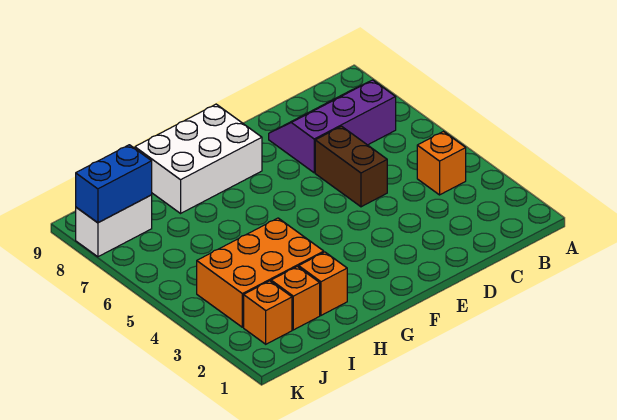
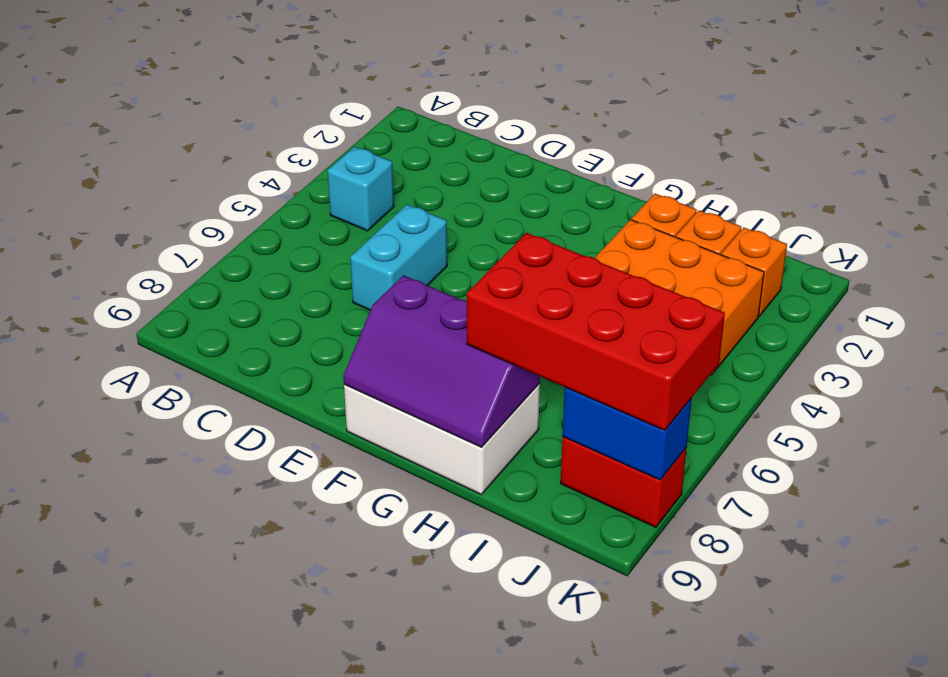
orange 1x1 brick [417,132,466,195] -> cyan 1x1 brick [328,147,394,231]
purple 2x3 slope [269,80,396,173] -> purple 2x3 slope moved to [343,275,540,448]
brown 1x2 brick [315,126,387,207] -> cyan 1x2 brick [350,204,447,310]
none -> red 2x4 brick [467,233,725,431]
white 1x2 brick [76,195,152,257] -> red 1x2 brick [561,437,686,527]

